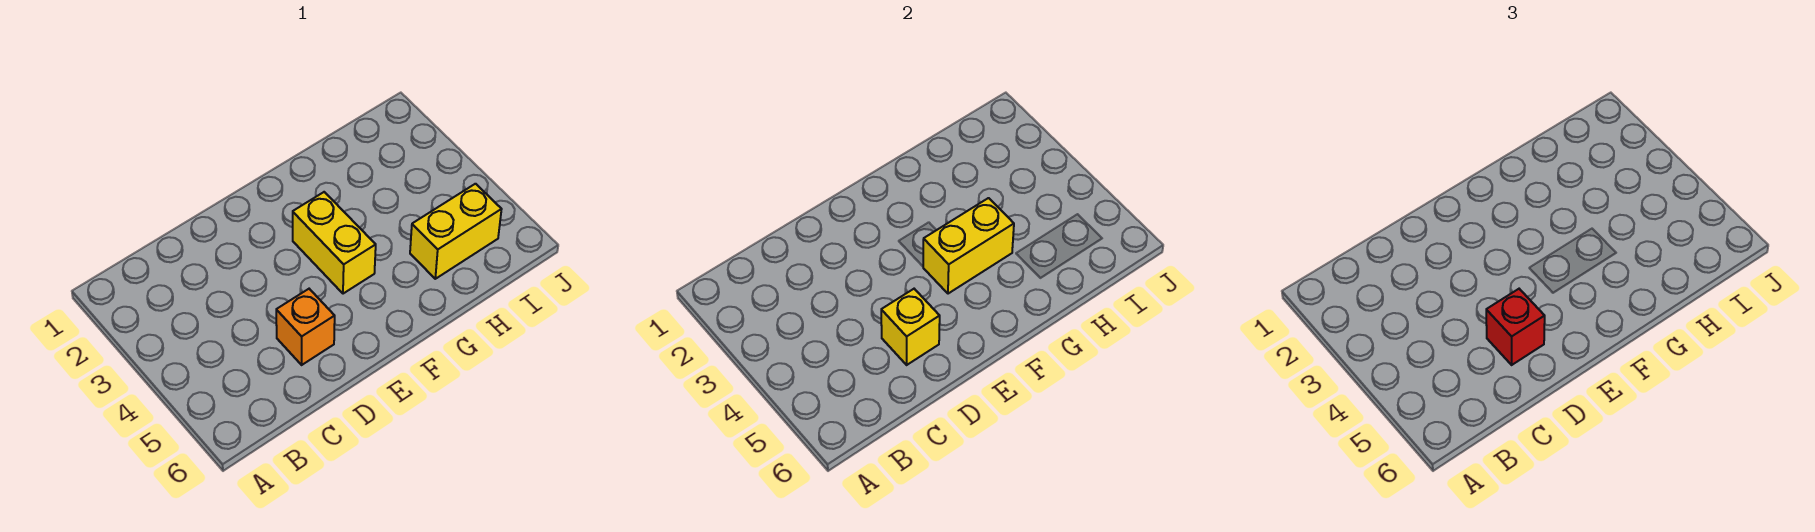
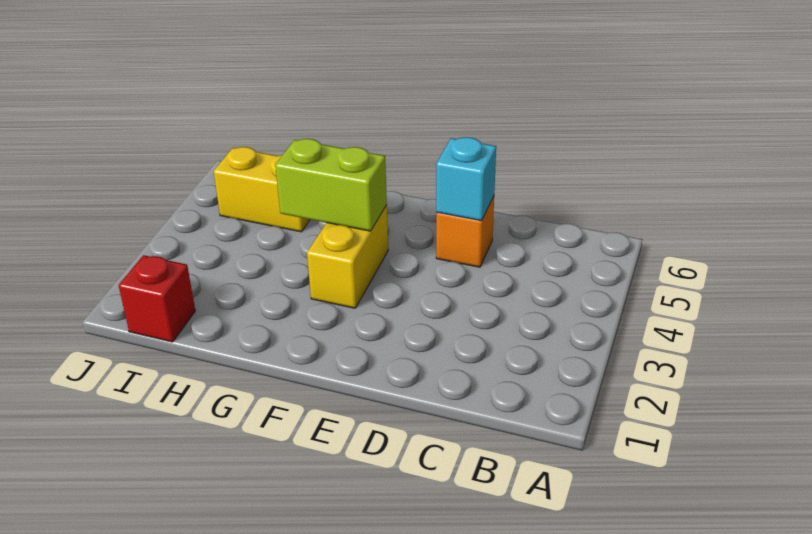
yellow 1x1 brick [881,289,940,365] -> cyan 1x1 brick [436,137,496,221]
red 1x1 brick [1486,289,1545,365] -> red 1x1 brick moved to [119,255,195,342]
yellow 1x2 brick [923,198,1014,294] -> lime 1x2 brick [275,139,387,231]

